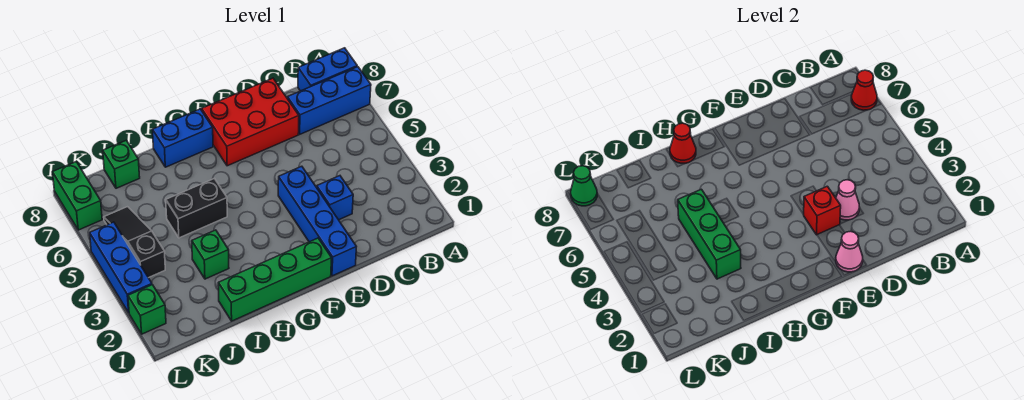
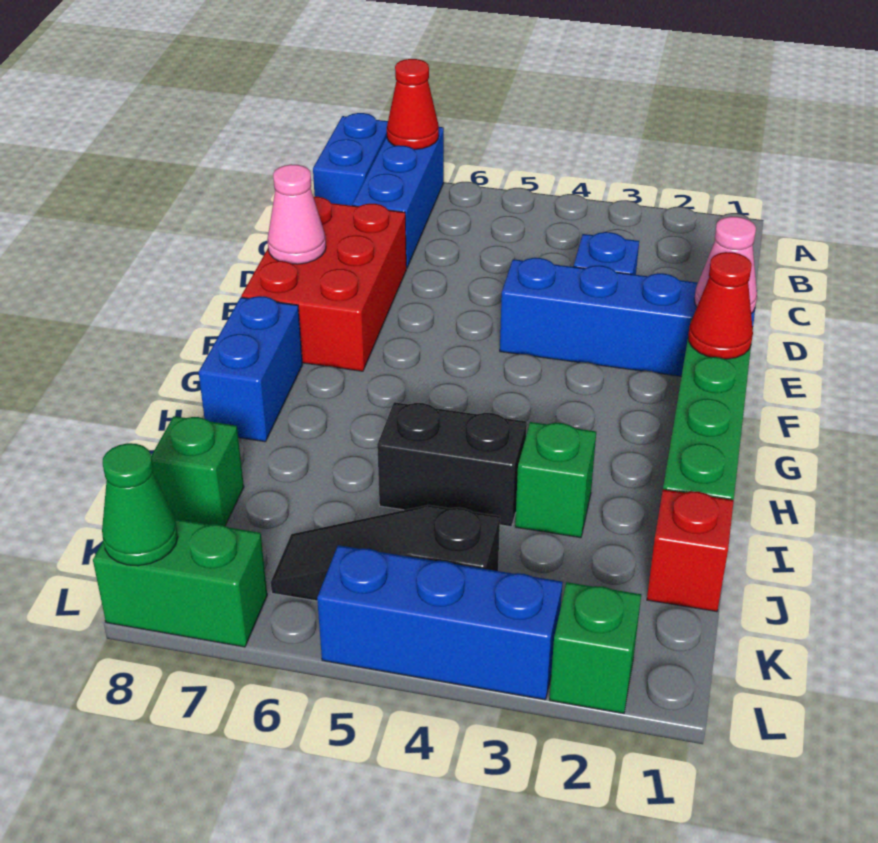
pink 1x1 cone [836,180,860,220] -> pink 1x1 cone moved to [267,164,326,264]
red 1x1 brick [803,186,841,235] -> red 1x1 brick moved to [647,489,734,612]
black 1x2 brick [166,179,227,238] -> black 1x2 brick turned to [377,402,527,527]
red 1x1 cone [670,123,696,163] -> red 1x1 cone moved to [688,252,753,359]
green 1x3 brick [678,189,741,279] -> none

